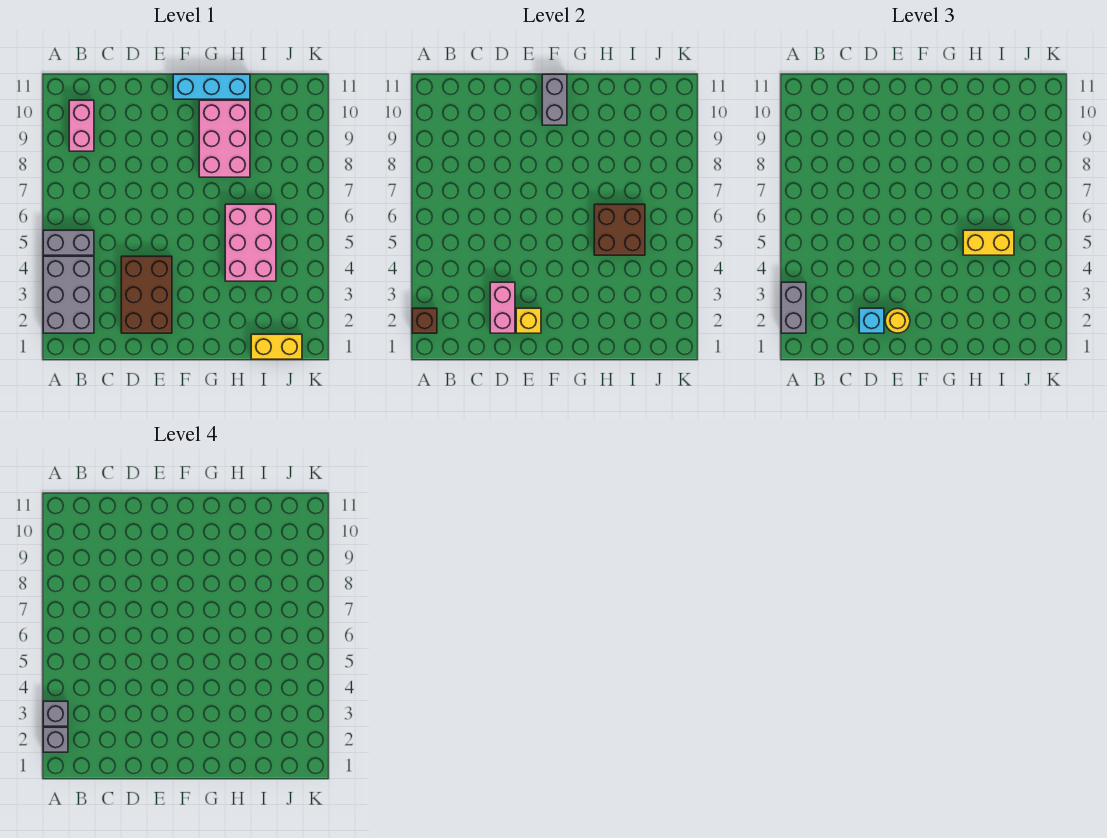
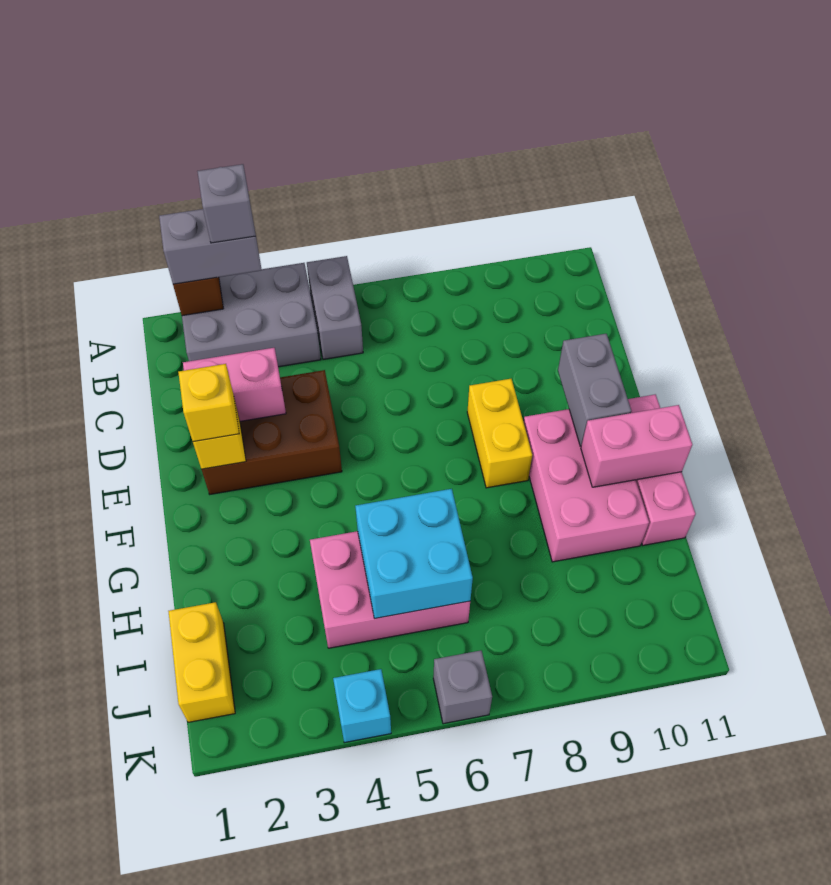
grey 1x1 brick [43,727,68,752] -> grey 1x1 brick moved to [433,650,492,724]
pink 1x2 brick [69,100,94,151] -> pink 1x2 brick moved to [581,405,692,487]
cyan 1x1 brick [859,308,884,333] -> cyan 1x1 brick moved to [333,669,391,743]
yellow 1x1 round brick [885,308,910,333] -> yellow 1x1 brick [178,364,239,442]
grey 1x2 brick [542,74,567,125] -> grey 1x2 brick turned to [558,334,631,446]
cyan 1x3 brick [173,74,250,99] -> pink 1x3 brick [628,394,696,545]
pink 2x3 brick [199,100,250,177] -> pink 2x3 brick turned to [523,409,649,562]
brown 2x2 brick [594,204,645,255] -> cyan 2x2 brick [355,489,473,619]
yellow 1x2 brick [963,230,1014,255] -> yellow 1x2 brick moved to [467,379,532,488]

